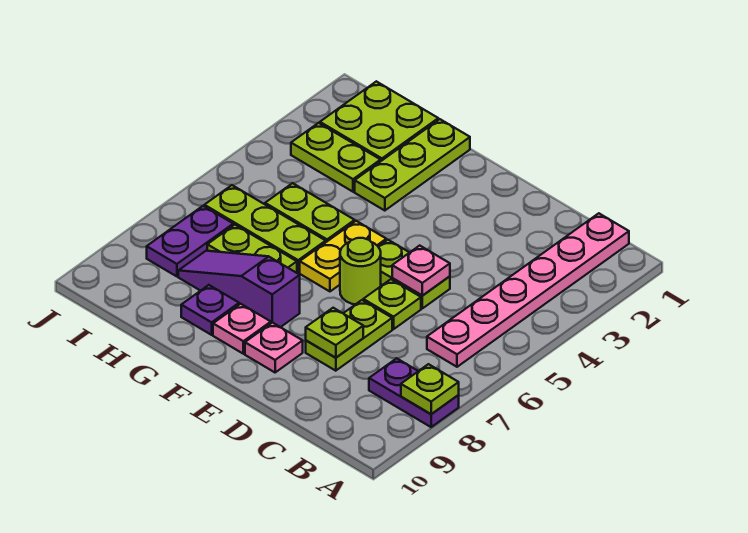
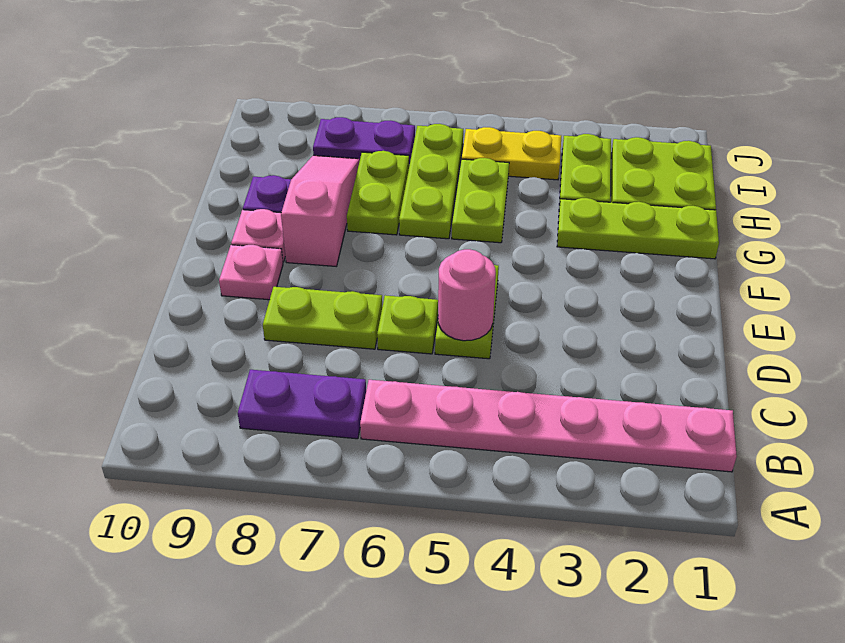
purple 1x2 plate [369,358,459,427] -> purple 1x2 plate turned to [238,370,366,439]
lime 1x1 plate [401,364,459,414] -> none
pink 1x1 plate [392,246,450,296] -> pink 1x1 round brick [438,249,496,341]
lime 1x1 plate [306,308,363,358] -> none
lime 1x1 round brick [340,238,381,304] -> none
yellow 1x2 plate [300,221,386,291] -> yellow 1x2 plate moved to [462,127,561,180]
purple 1x3 slope [178,251,300,327] -> pink 1x3 slope [281,155,360,266]

